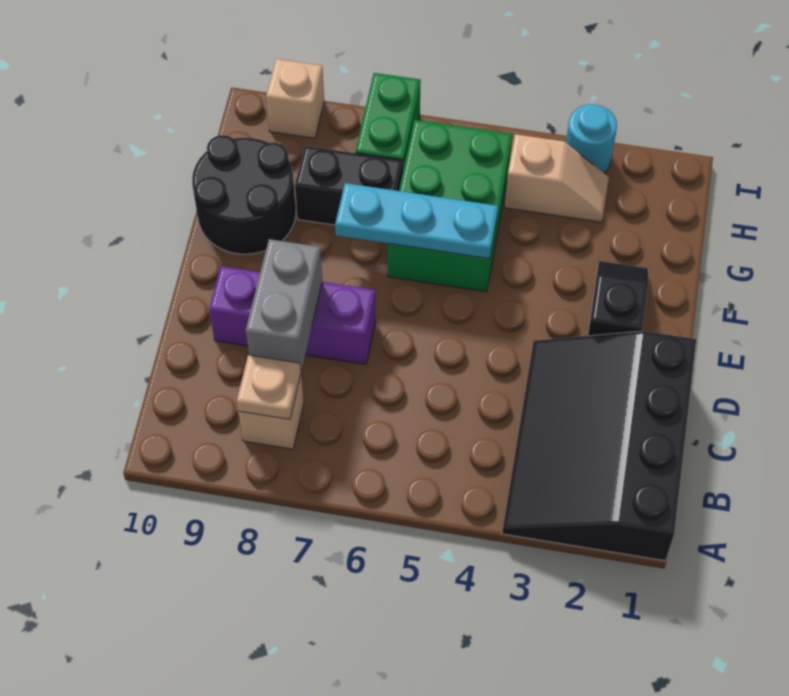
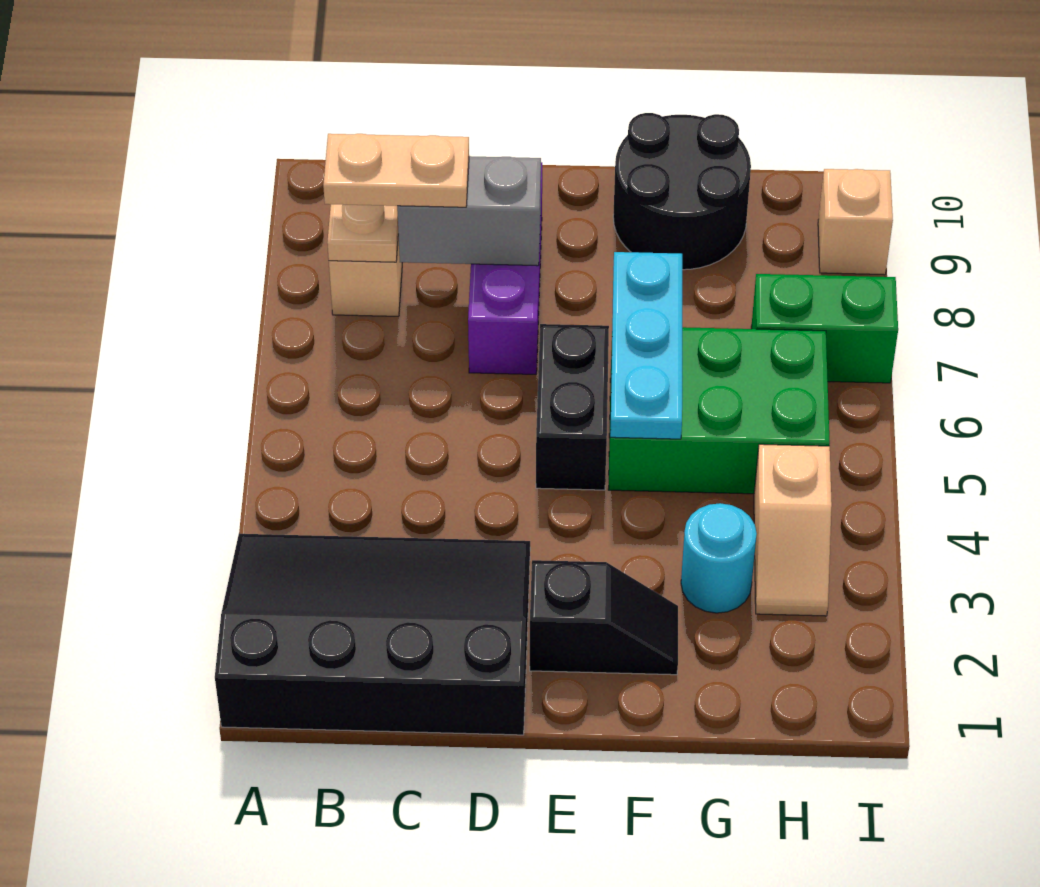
none -> tan 1x2 plate [323,134,469,207]
black 1x2 brick [295,146,403,225] -> black 1x2 brick moved to [536,324,609,490]
cyan 1x1 round brick [566,104,617,173] -> cyan 1x1 round brick moved to [681,503,757,613]

